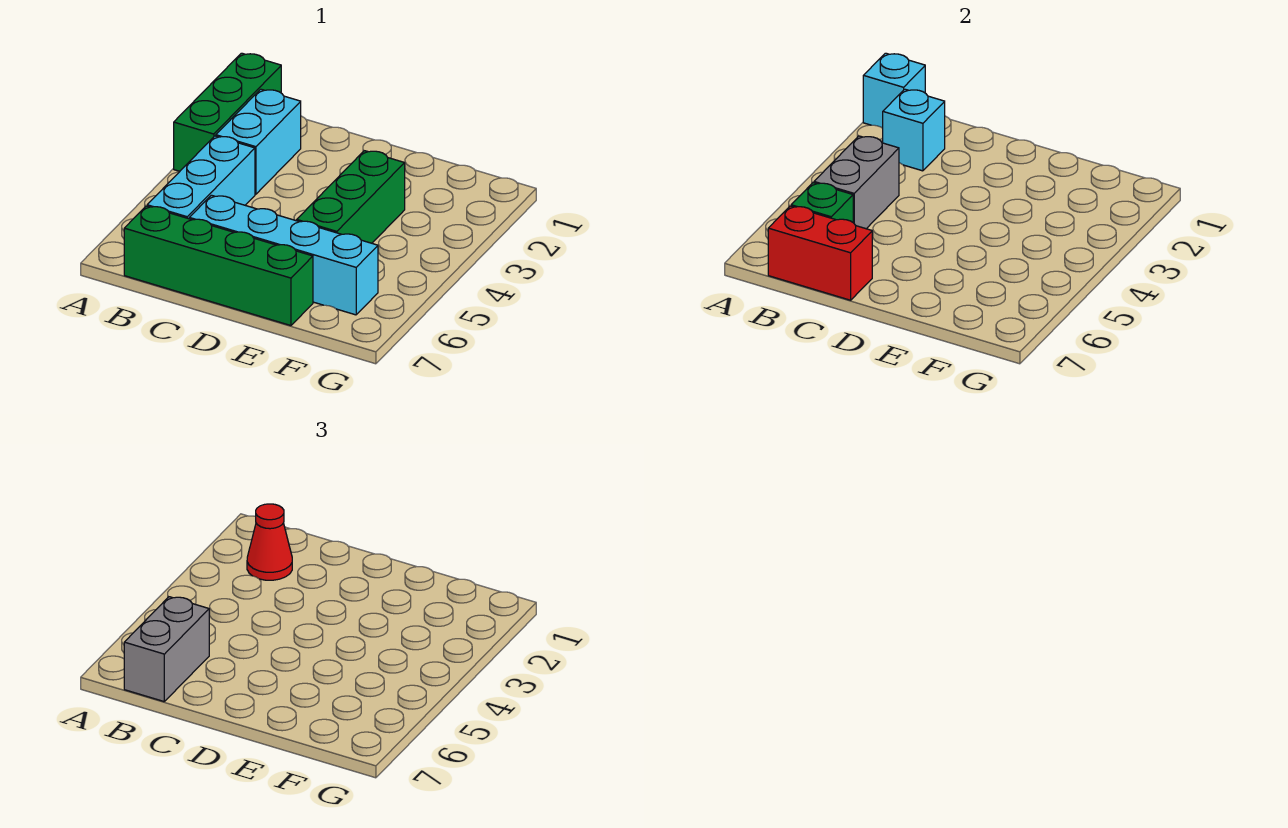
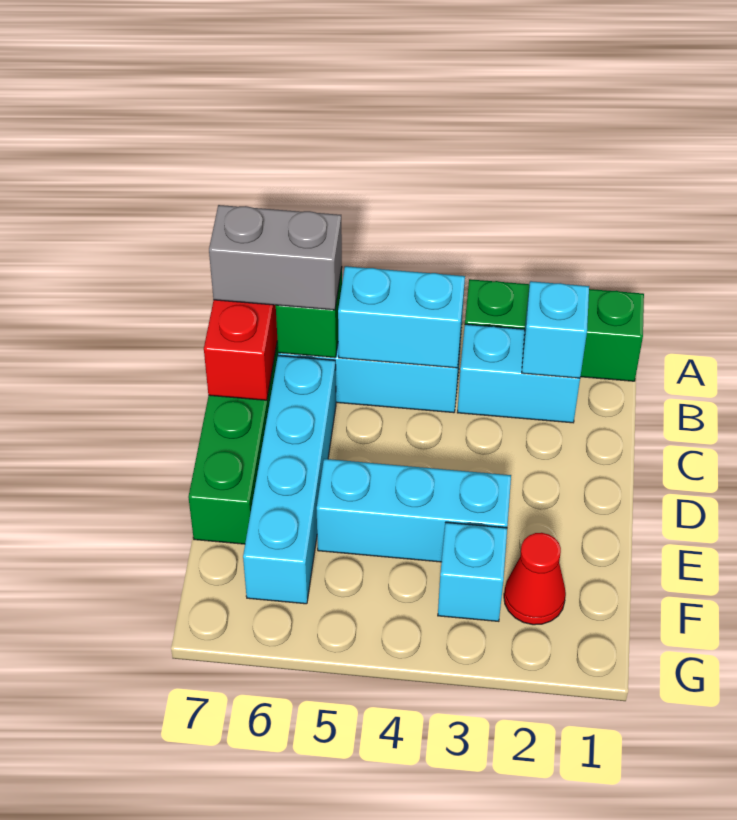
cyan 1x1 brick [863,53,925,128] -> cyan 1x1 brick moved to [438,523,507,621]
red 1x1 cone [247,504,292,580] -> red 1x1 cone moved to [504,533,566,625]
grey 1x2 brick [814,136,899,229] -> cyan 1x2 brick [338,266,465,368]
green 1x3 brick [297,151,405,243] -> cyan 1x3 brick [317,459,511,562]

